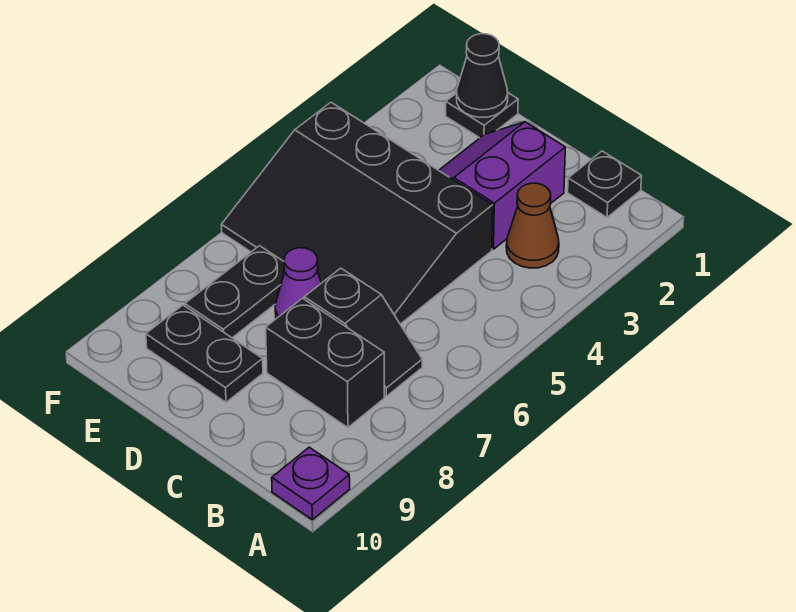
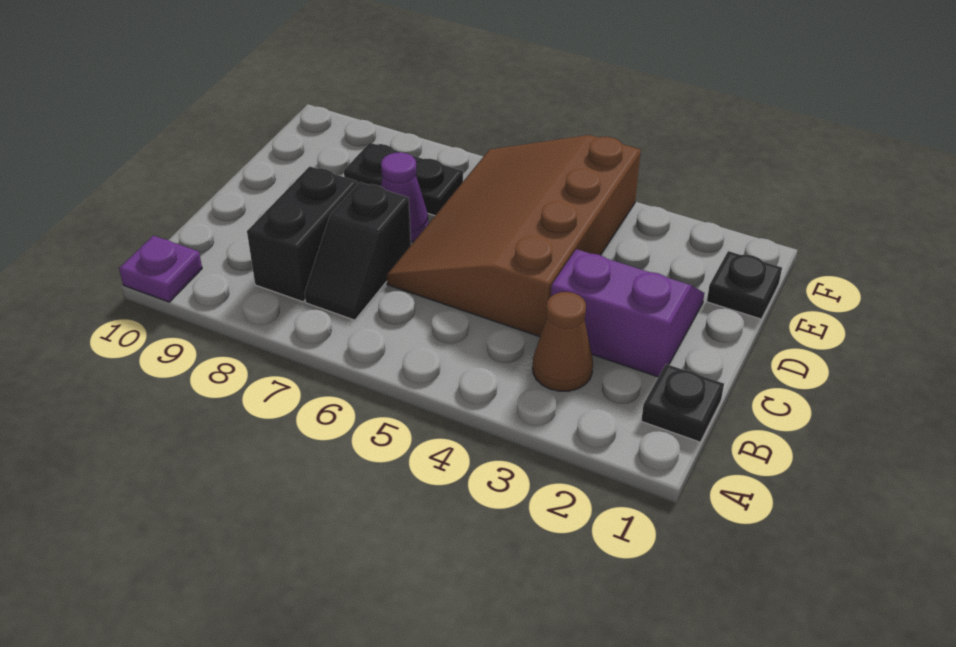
black 3x4 slope [221,103,493,324] -> brown 3x4 slope [387,135,641,337]
black 1x2 plate [146,305,263,402] -> none
black 1x1 cone [457,34,508,118] -> none

